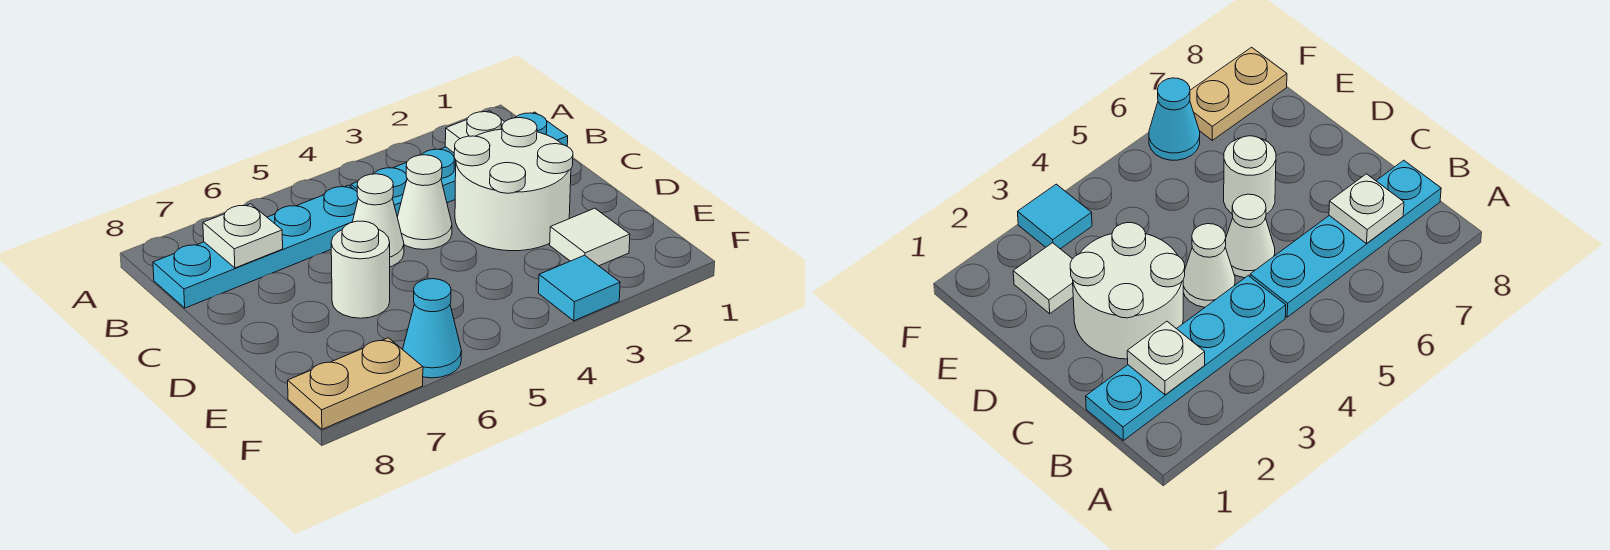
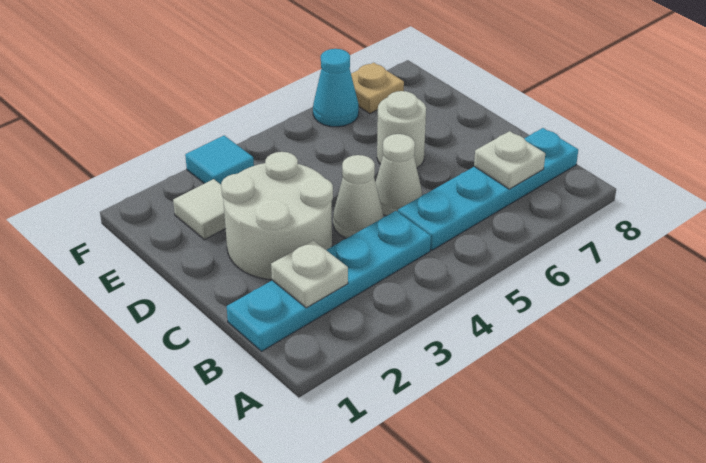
tan 1x2 plate [288,338,423,429] -> tan 1x1 plate [351,63,404,114]

